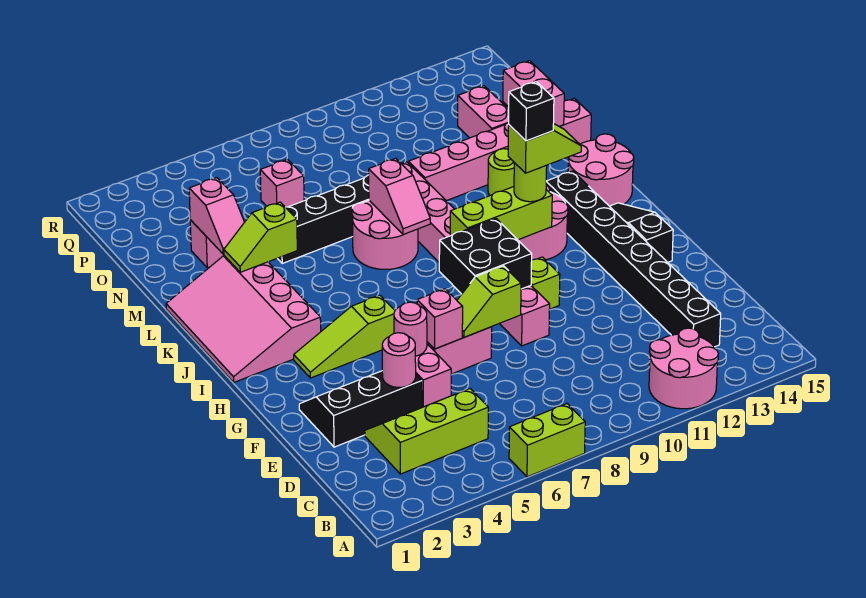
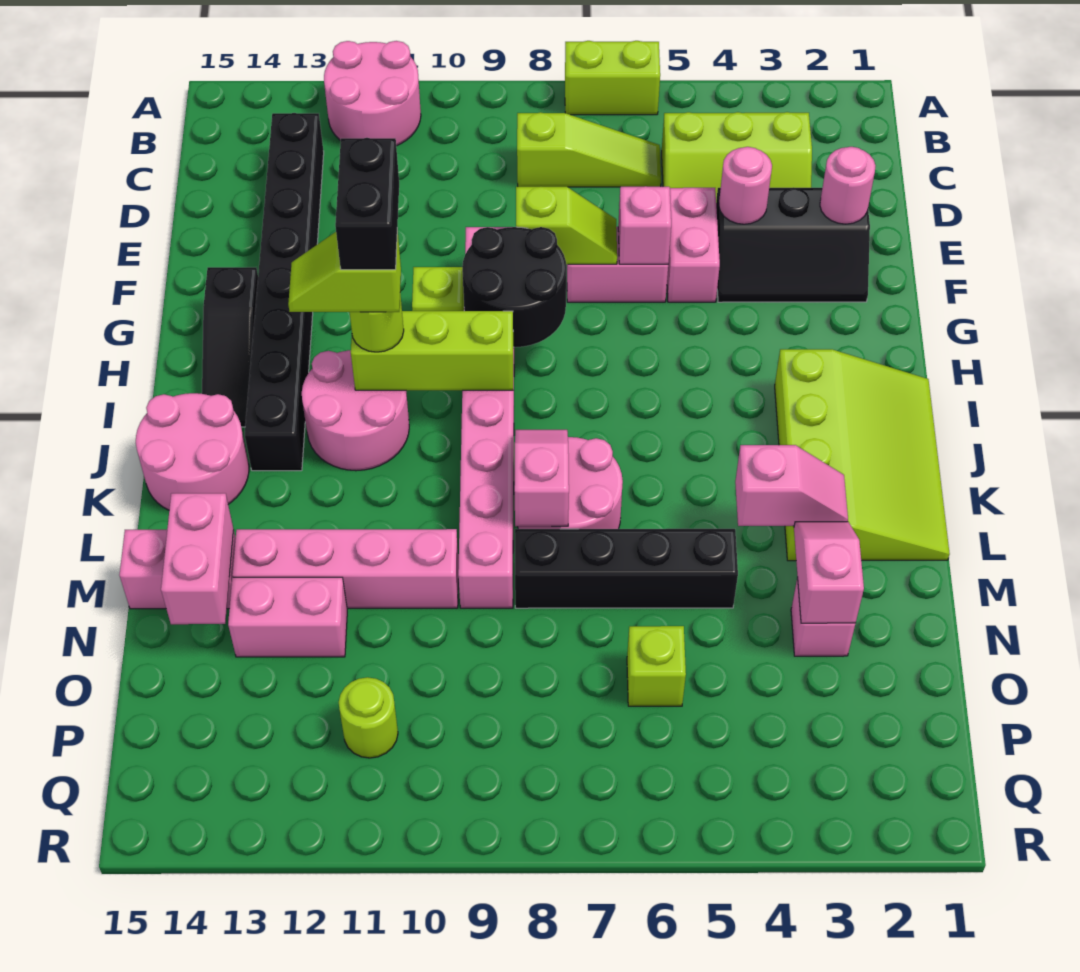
pink 1x1 round brick [394,302,427,356] -> pink 1x1 round brick moved to [820,147,876,224]
black 2x2 brick [439,218,532,294] -> black 2x2 round brick [462,227,566,347]
lime 1x3 slope [294,295,395,378] -> lime 1x3 slope moved to [517,112,661,187]
pink 3x4 slope [166,256,321,382] -> lime 3x4 slope [775,349,950,561]
black 1x1 brick [509,82,554,141] -> black 1x2 brick [335,138,399,270]
lime 1x2 slope [224,202,297,272] -> pink 1x2 slope [735,445,848,526]
lime 1x1 round brick [488,149,514,195] -> lime 1x1 round brick moved to [339,677,398,758]
pink 1x2 brick [458,86,509,138] -> pink 1x2 brick turned to [228,577,347,657]
pink 1x1 brick [260,159,304,207] -> lime 1x1 brick [627,626,686,706]

